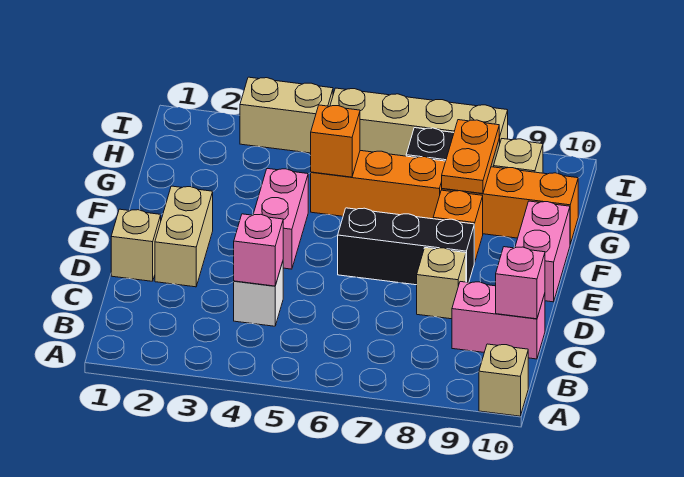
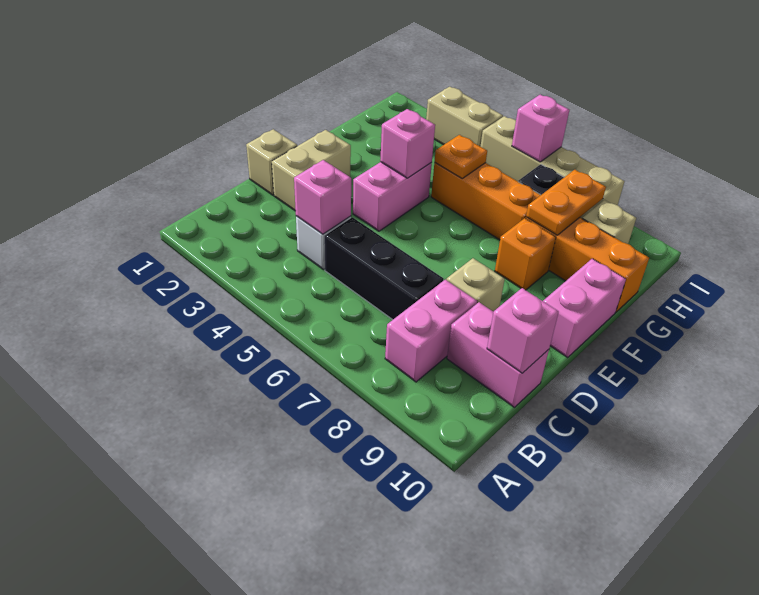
tan 1x1 brick [479,344,528,416] -> none
none -> pink 1x2 brick [385,280,477,382]
black 1x3 brick [338,208,474,285] -> black 1x3 brick moved to [324,217,444,320]
none -> pink 1x1 brick [380,109,435,178]
orange 1x1 brick [311,105,360,177] -> orange 1x1 plate [435,135,487,178]
none -> pink 1x1 brick [512,95,569,162]

